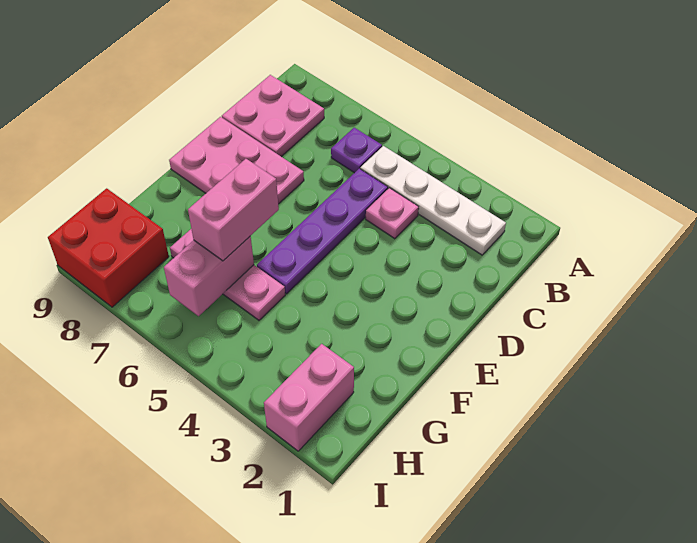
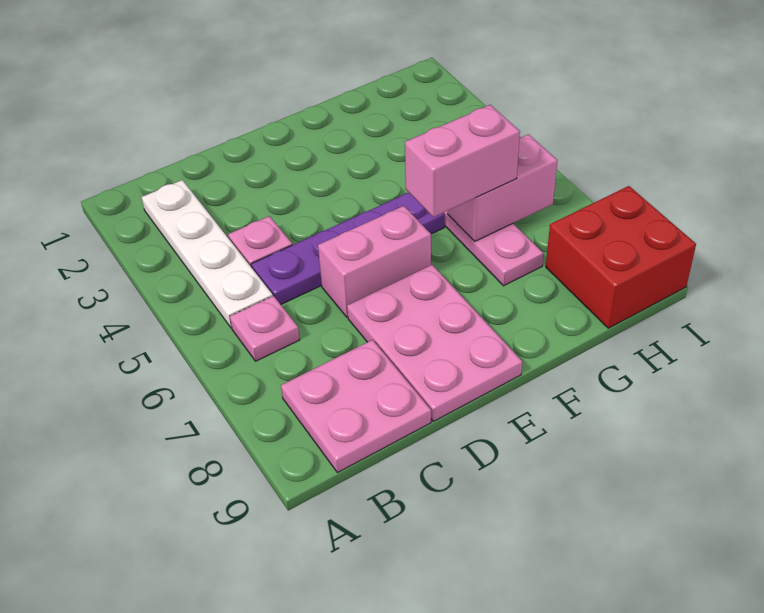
purple 1x1 plate [331,128,382,173] -> pink 1x1 plate [230,296,300,361]
pink 1x2 brick [264,344,354,451] -> pink 1x2 brick moved to [318,206,431,317]

